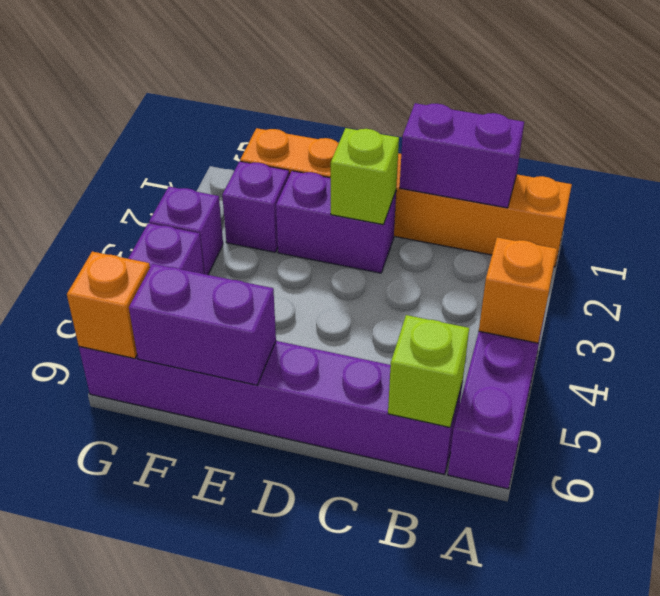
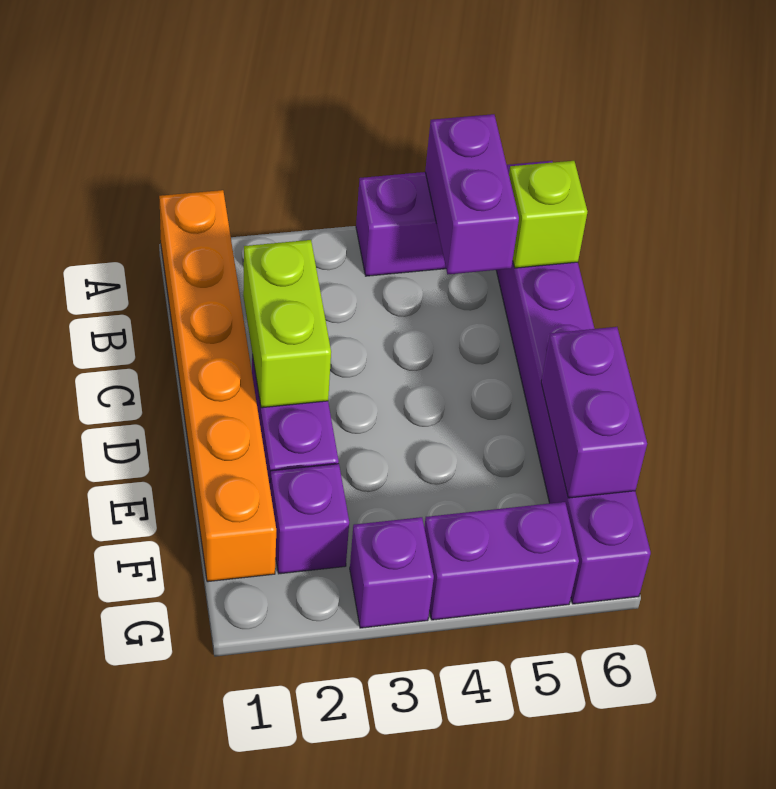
orange 1x1 brick [479,237,557,343] -> none
purple 1x2 brick [400,103,524,208] -> purple 1x2 brick moved to [425,114,519,274]
lime 1x1 brick [331,128,399,225] -> lime 1x2 brick [243,240,331,408]
orange 1x1 brick [67,252,150,358] -> none

